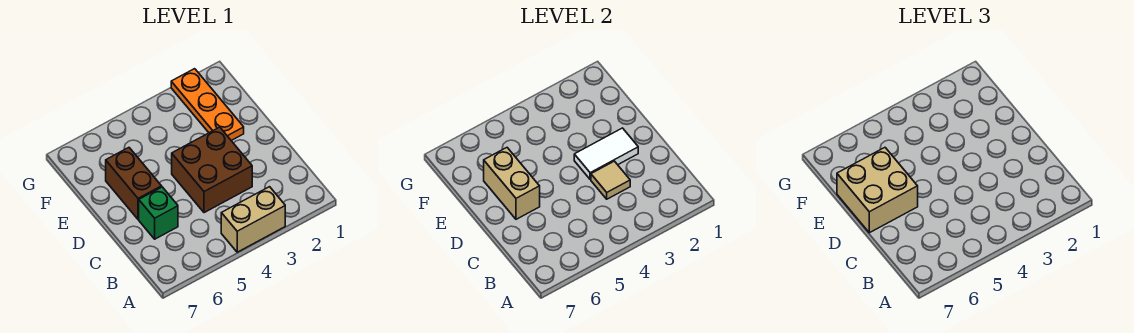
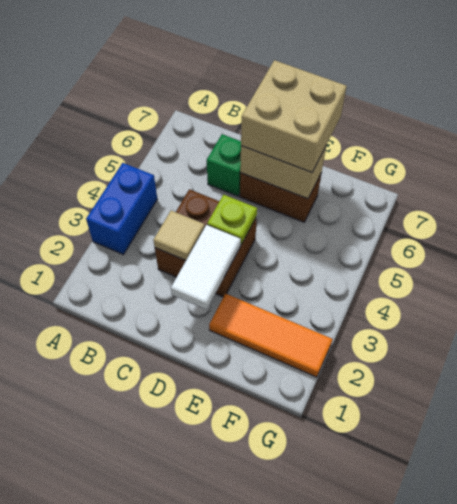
tan 1x2 brick [221,187,285,252] -> blue 1x2 brick [86,163,157,254]
none -> lime 1x1 plate [207,195,257,244]
orange 1x3 plate [171,69,244,140] -> orange 1x3 tile [209,294,333,377]

